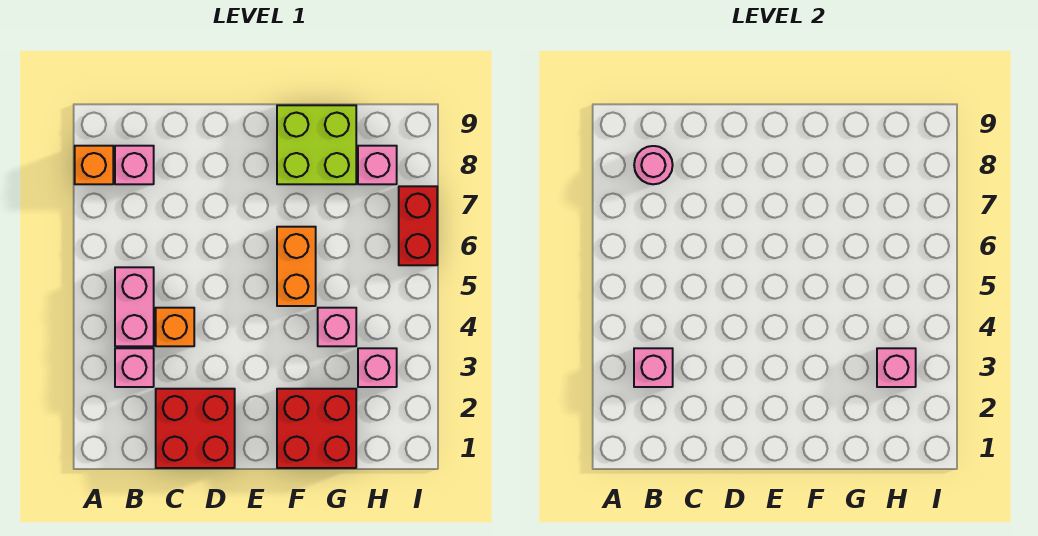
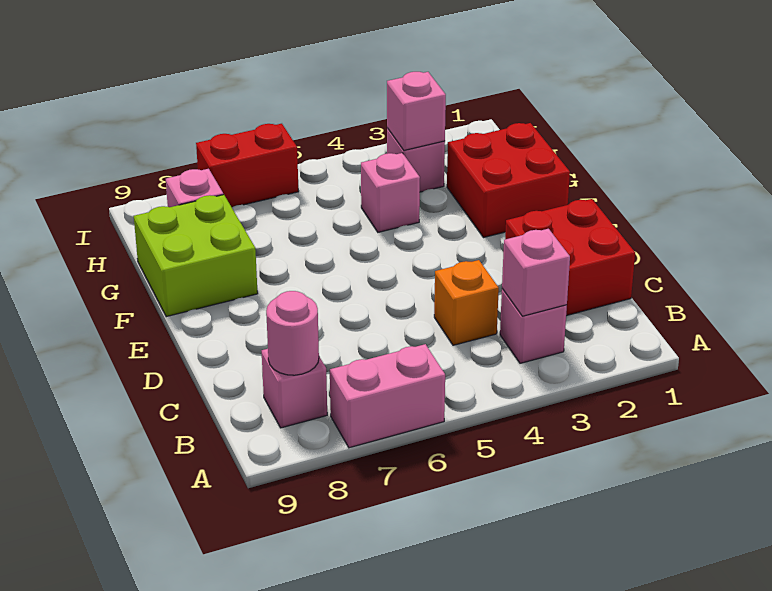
orange 1x1 brick [75,146,113,184] -> none
pink 1x2 brick [115,267,154,346] -> pink 1x2 brick moved to [330,344,445,448]
orange 1x2 brick [277,227,316,306] -> none

